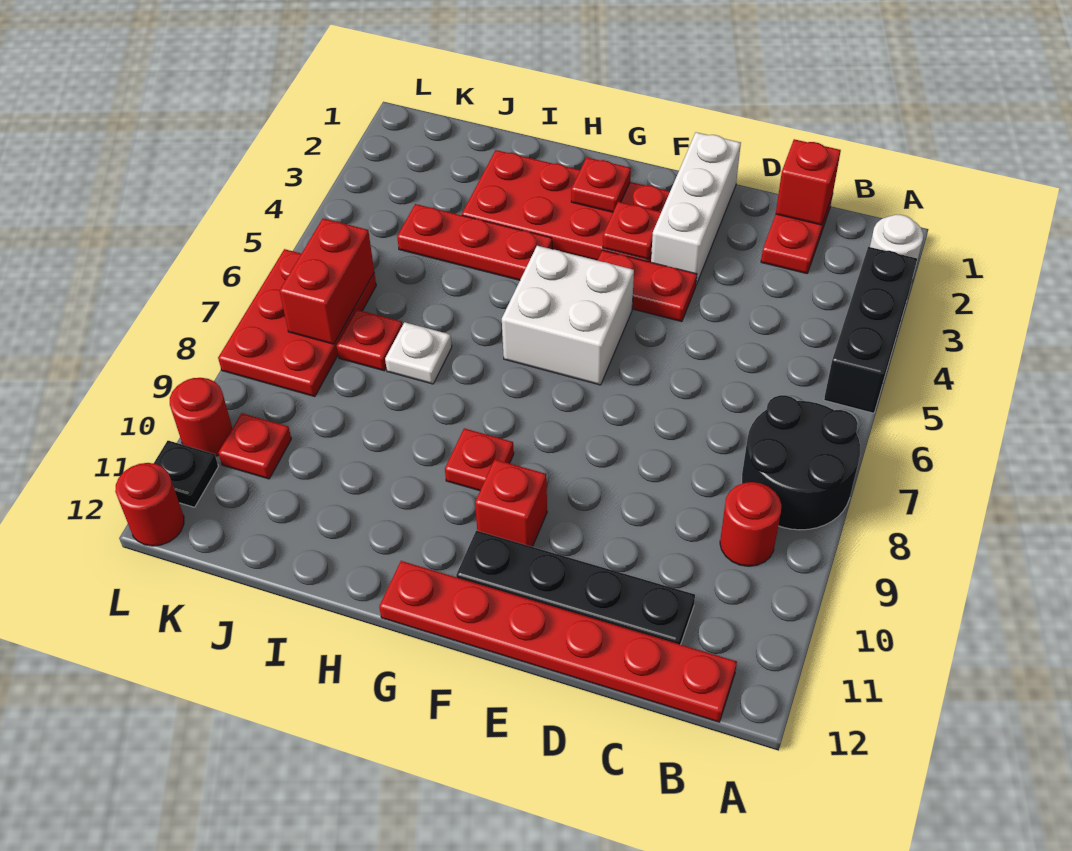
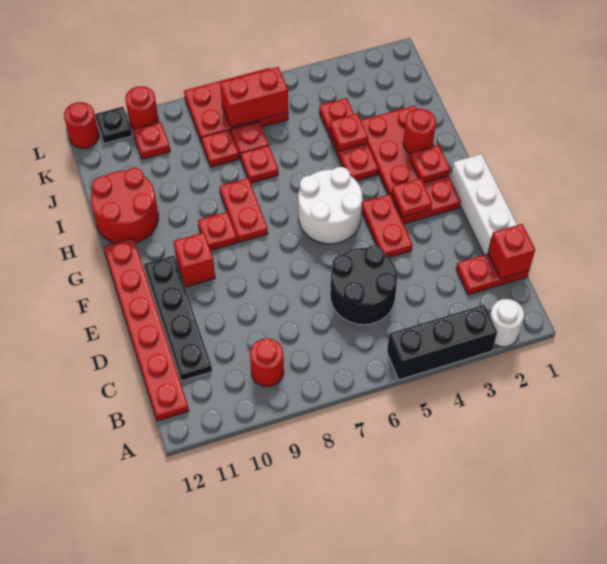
black 2x2 round brick [741,395,860,530] -> black 2x2 round brick moved to [330,246,397,325]
white 1x3 brick [651,132,741,285] -> white 1x3 brick turned to [451,154,517,255]
white 2x2 brick [502,246,634,385] -> white 2x2 round brick [298,167,362,244]
none -> red 1x2 plate [220,178,268,242]
none -> red 1x1 round brick [403,109,436,154]
none -> red 2x2 round brick [91,168,158,243]
none -> red 1x1 plate [329,114,368,151]
white 1x1 plate [385,322,452,384] -> red 1x1 plate [240,145,278,183]
none -> red 1x1 plate [201,130,239,167]

